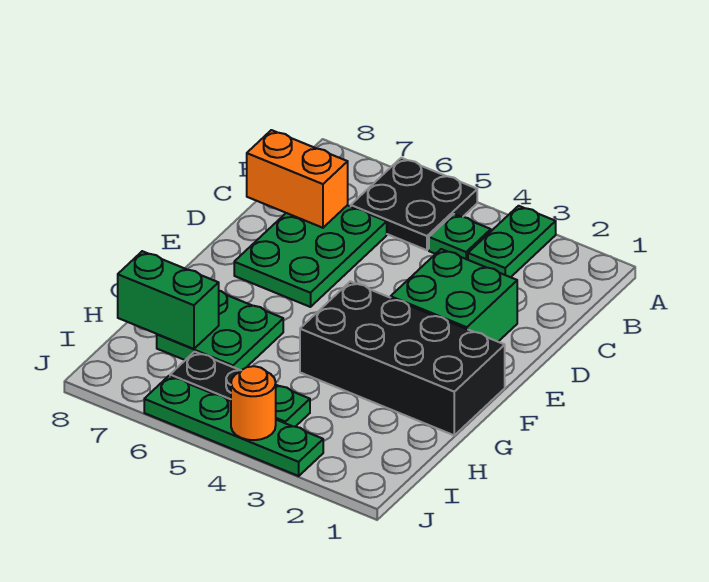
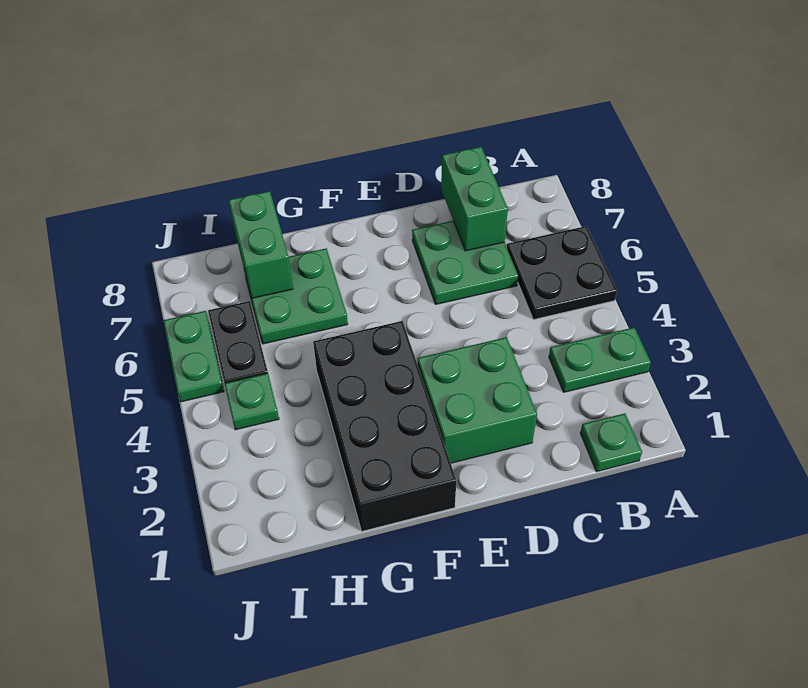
green 1x1 plate [429,214,491,260] -> green 1x1 plate moved to [580,413,642,472]
green 2x3 plate [234,205,387,307] -> green 2x2 plate [412,221,518,304]
orange 1x2 brick [247,130,348,228] -> green 1x2 brick [441,147,508,251]
green 1x4 plate [144,376,323,476] -> green 1x2 plate [163,311,224,402]
orange 1x1 round brick [231,366,276,440] -> none

